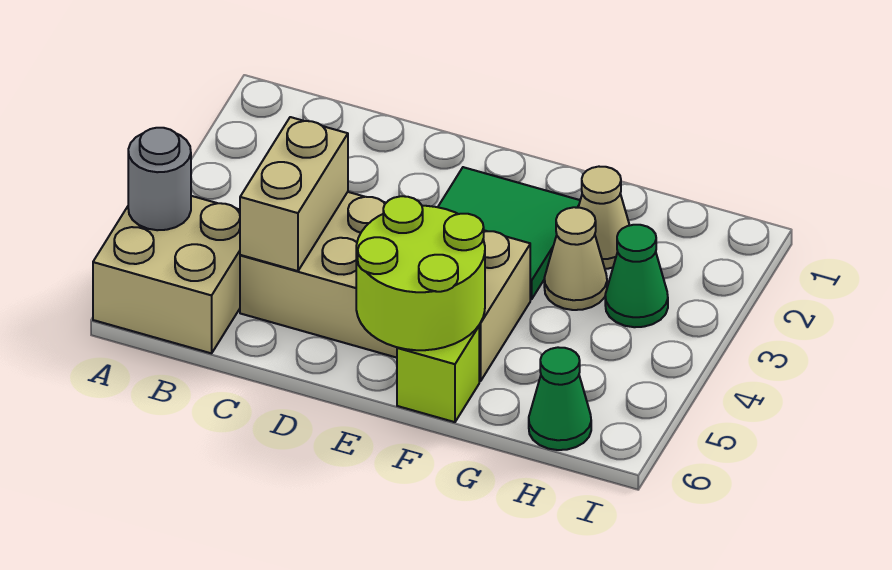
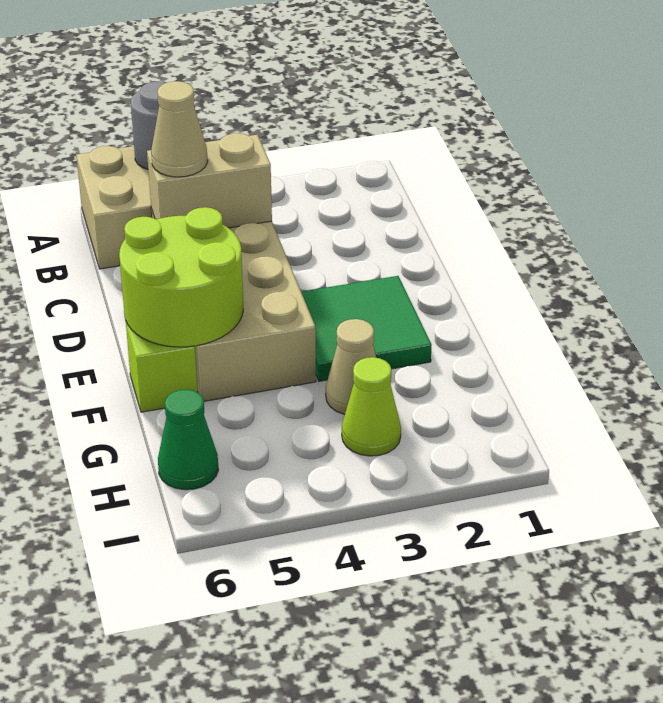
tan 1x1 cone [578,167,630,269] -> tan 1x1 cone moved to [151,81,208,177]
green 1x1 cone [605,225,668,327] -> lime 1x1 cone [342,357,401,456]

